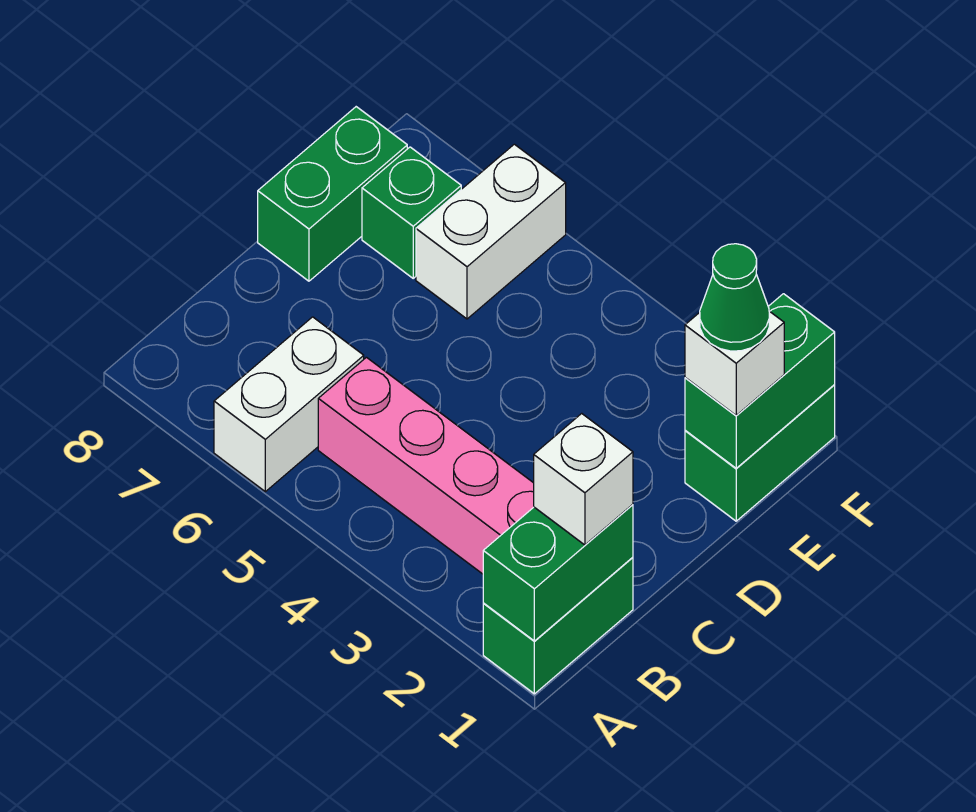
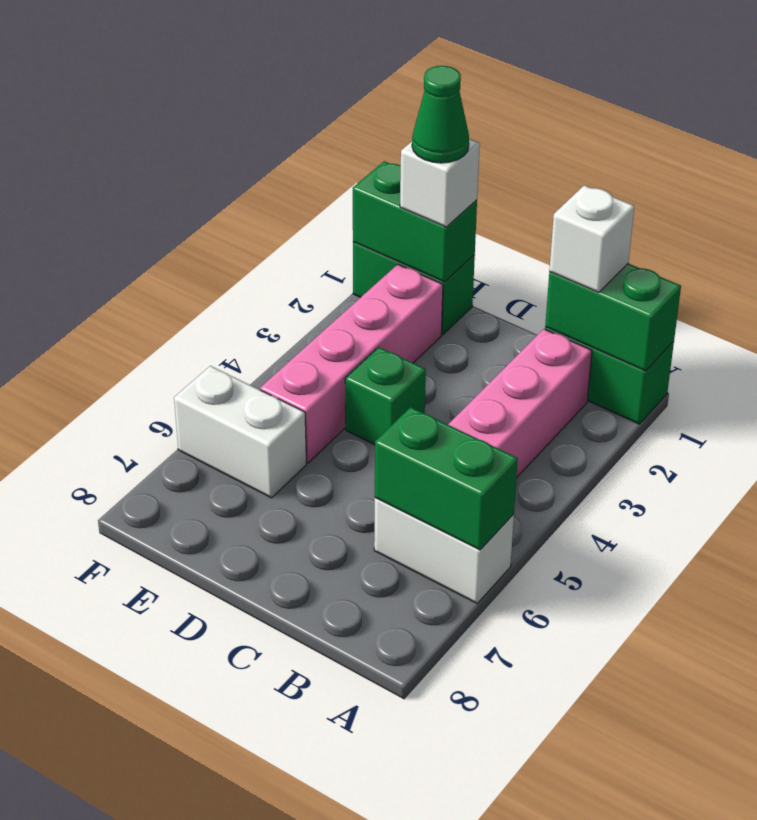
green 1x2 brick [258,107,407,281] -> green 1x2 brick moved to [375,407,518,550]
none -> pink 1x4 brick [260,264,443,463]
green 1x1 brick [362,147,461,278] -> green 1x1 brick moved to [345,347,426,445]

